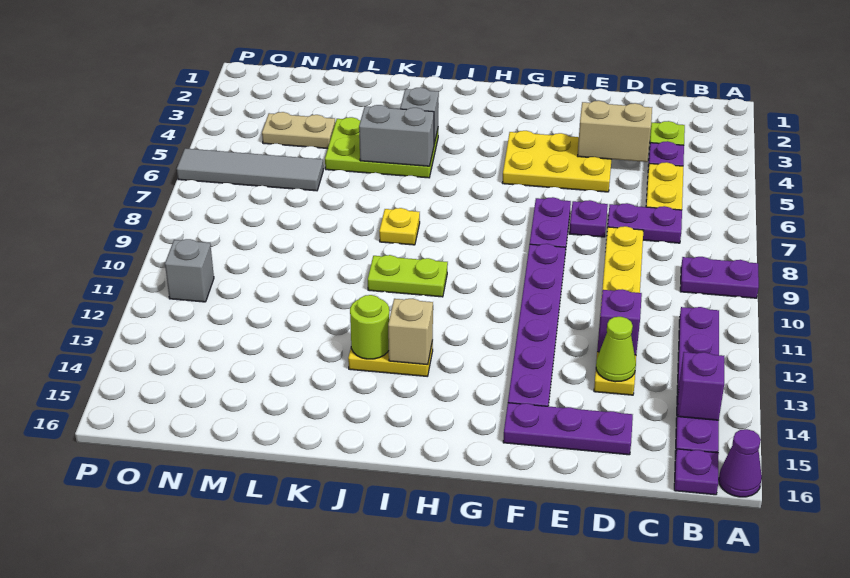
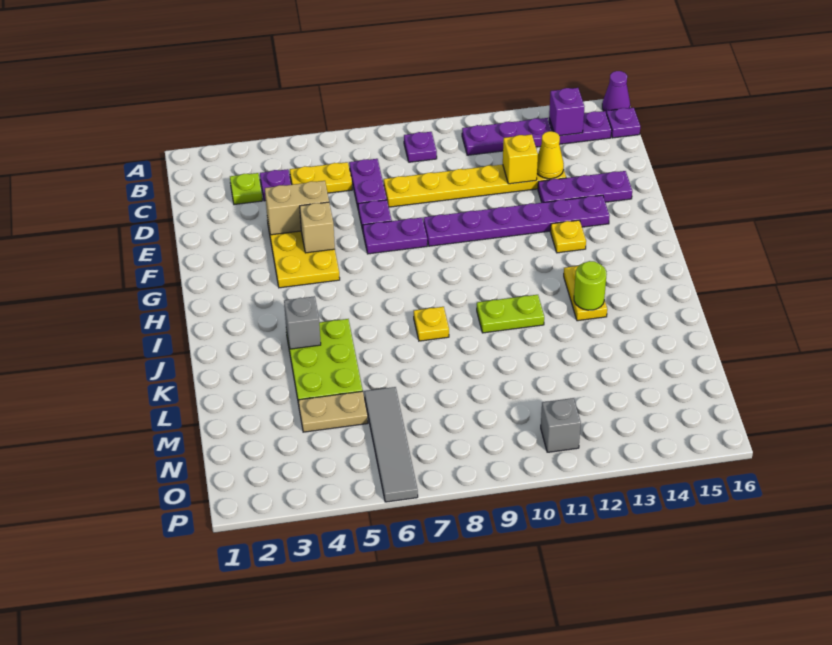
purple 1x2 plate [680,257,759,298] -> purple 1x1 plate [404,132,437,162]
tan 1x2 brick [578,101,652,162] -> tan 1x2 brick turned to [265,181,329,235]
purple 1x1 brick [597,289,642,355] -> yellow 1x1 brick [503,134,538,184]
lime 1x1 cone [596,317,636,382] -> yellow 1x1 cone [537,131,564,179]
purple 1x3 plate [503,403,633,455] -> purple 1x3 plate turned to [538,171,632,203]
none -> yellow 1x1 plate [550,220,586,253]
lime 1x2 plate [368,255,448,297] -> lime 1x2 plate turned to [477,295,544,333]
tan 1x1 brick [388,299,433,365] -> tan 1x1 brick moved to [300,202,335,253]
grey 1x2 brick [359,105,434,166] -> none
tan 1x2 plate [262,112,335,149] -> tan 1x2 plate turned to [298,391,368,432]

